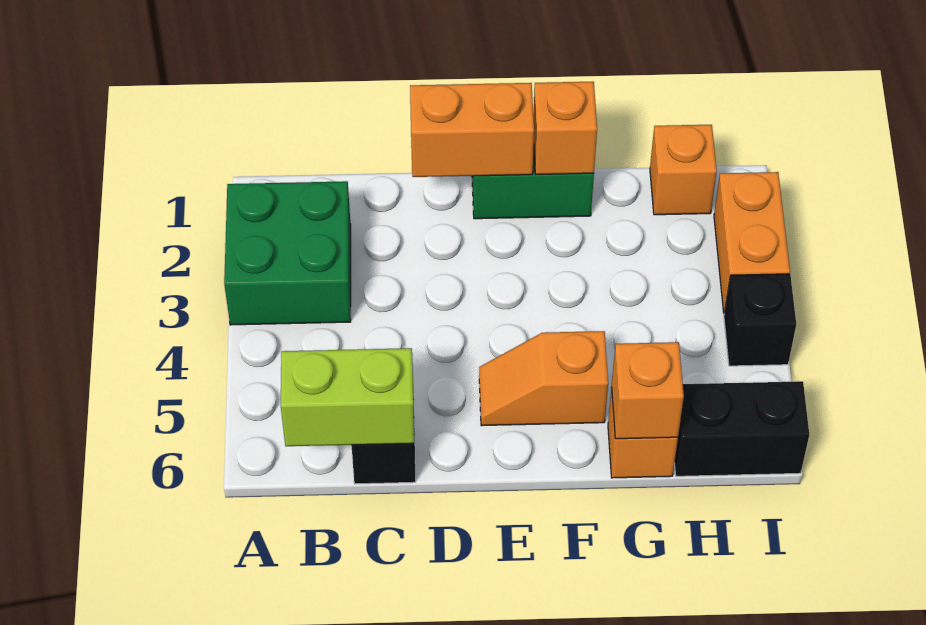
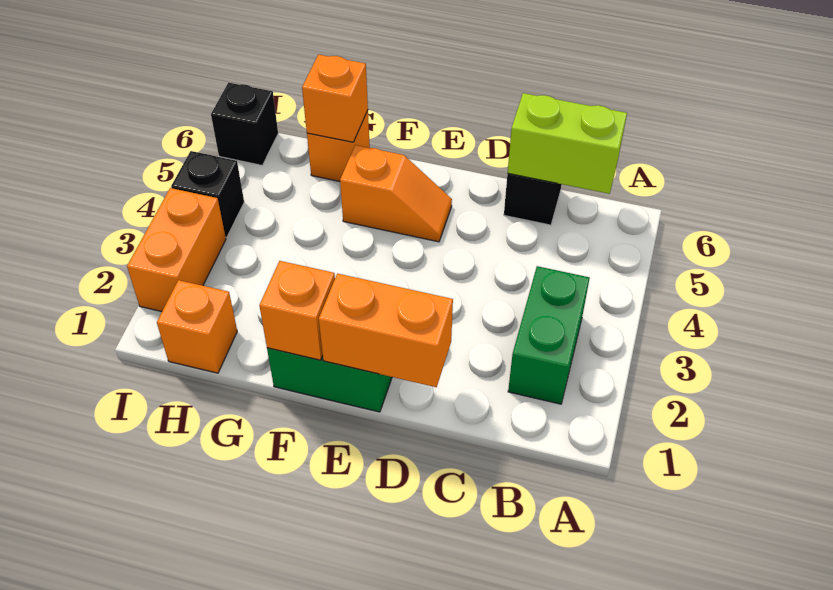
green 2x2 brick [224,181,351,325] -> green 1x2 brick [508,266,590,404]
black 1x2 brick [675,381,809,476] -> black 1x1 brick [211,83,278,165]

